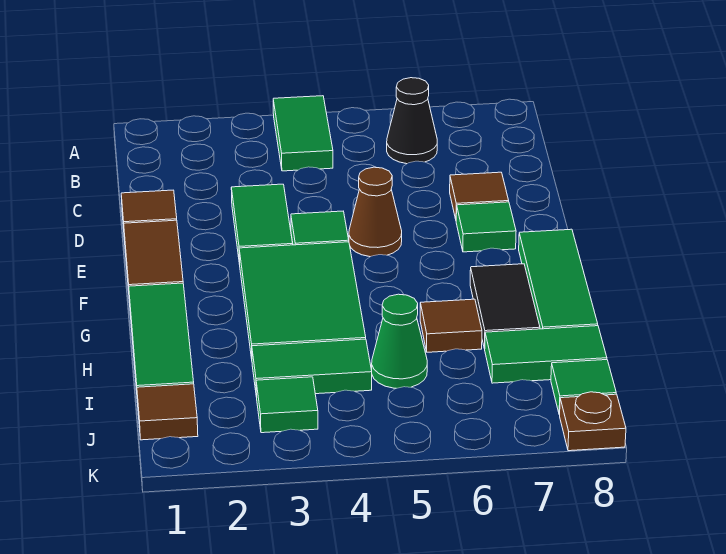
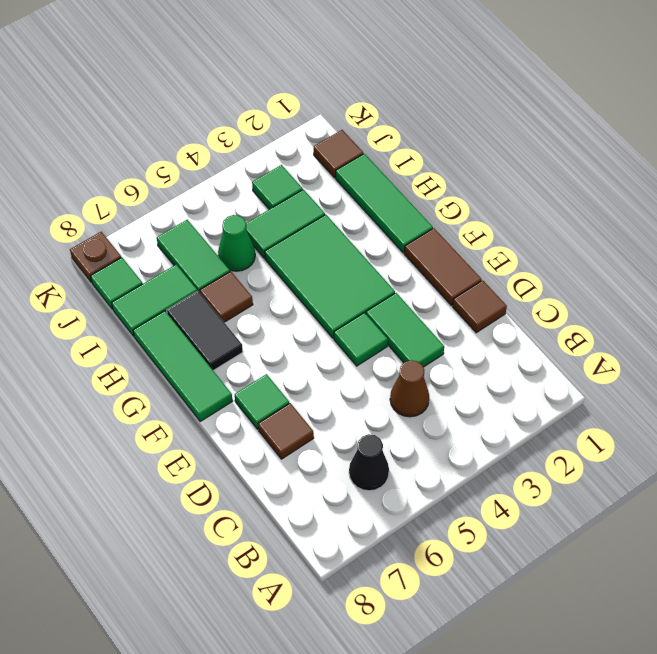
green 1x2 tile [273,96,333,171] -> green 1x2 tile moved to [157,220,230,292]
brown 1x1 cone [349,167,402,257] -> brown 1x1 cone moved to [390,360,429,417]

